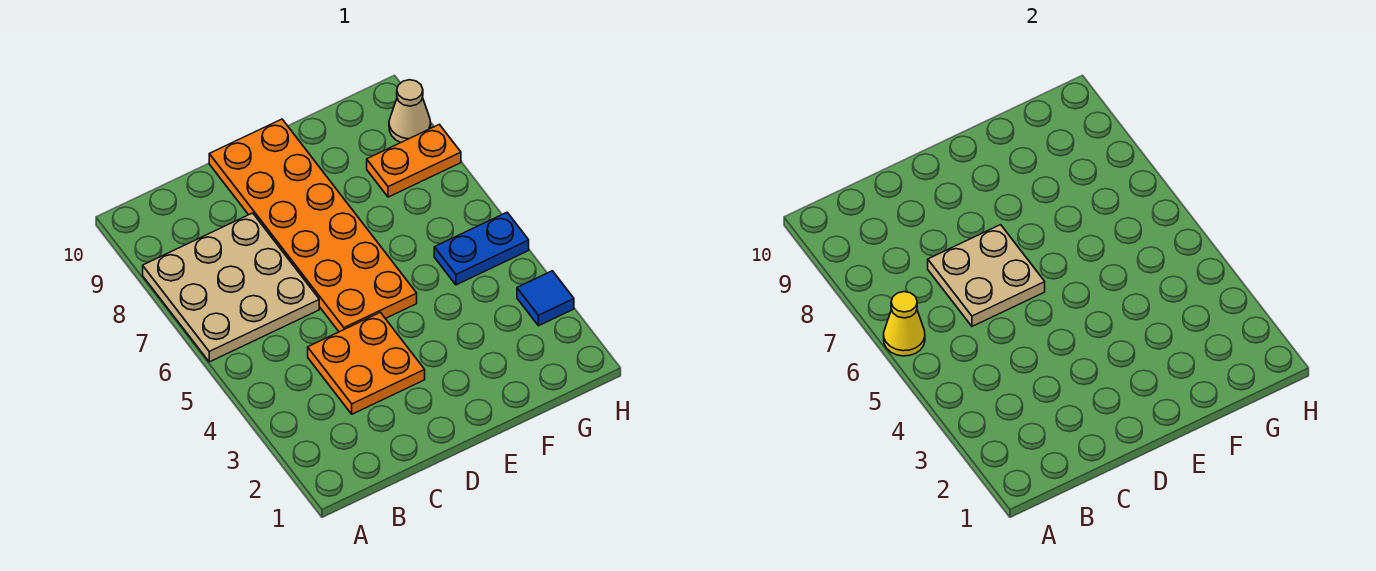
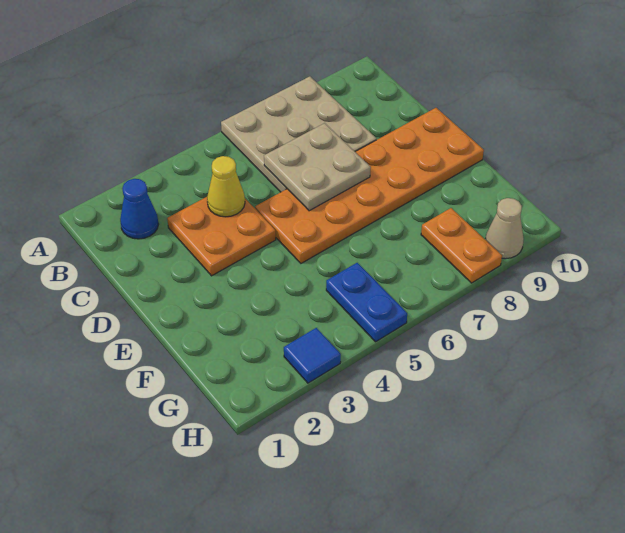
yellow 1x1 cone [884,292,925,356] -> yellow 1x1 cone moved to [207,156,245,217]
none -> blue 1x1 cone [120,179,159,239]

